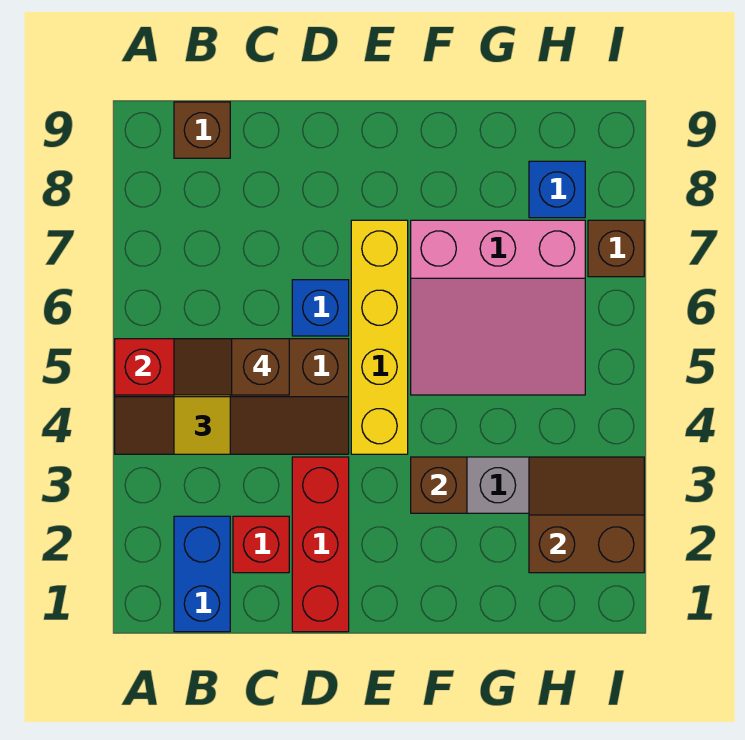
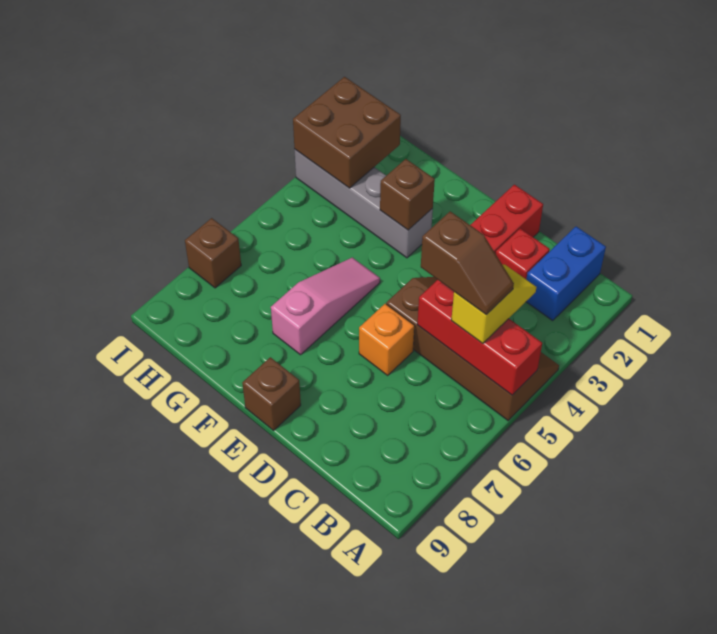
brown 1x1 brick [174,102,230,158] -> brown 1x1 brick moved to [242,357,301,430]
blue 1x1 brick [292,280,349,336] -> orange 1x1 brick [359,304,414,375]
yellow 1x4 brick [351,220,408,454] -> none
pink 3x3 slope [411,220,585,395] -> pink 1x3 slope [271,257,380,355]
brown 2x2 slope [529,457,644,573] -> brown 2x2 brick [293,77,401,188]
blue 1x1 brick [529,161,585,218] -> none

